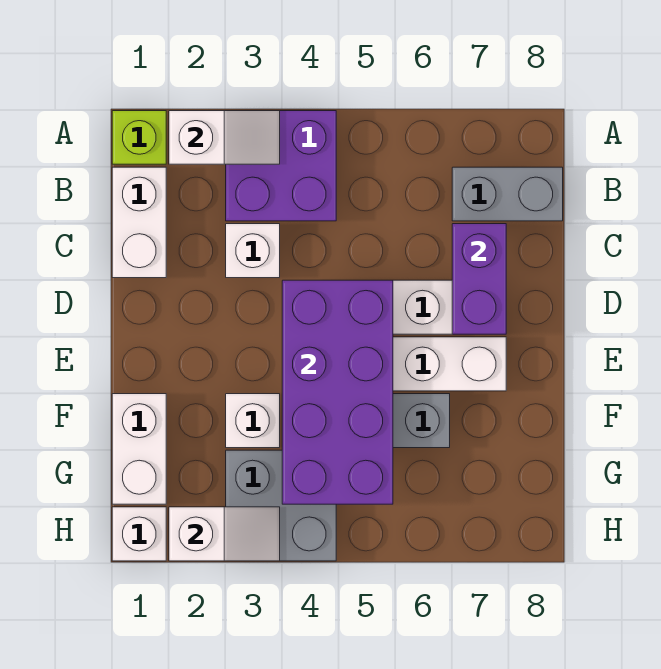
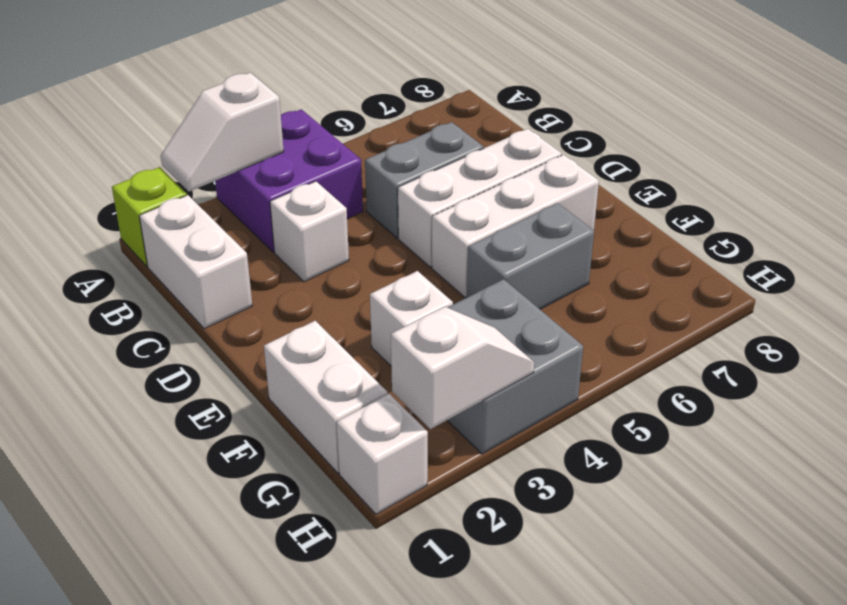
white 1x2 slope [169,111,280,164] -> white 1x2 slope turned to [161,73,284,192]
grey 1x2 brick [452,167,563,221] -> grey 1x2 brick moved to [365,122,484,238]
purple 1x2 brick [452,224,506,334] -> none
purple 2x4 brick [282,280,393,504] -> none

